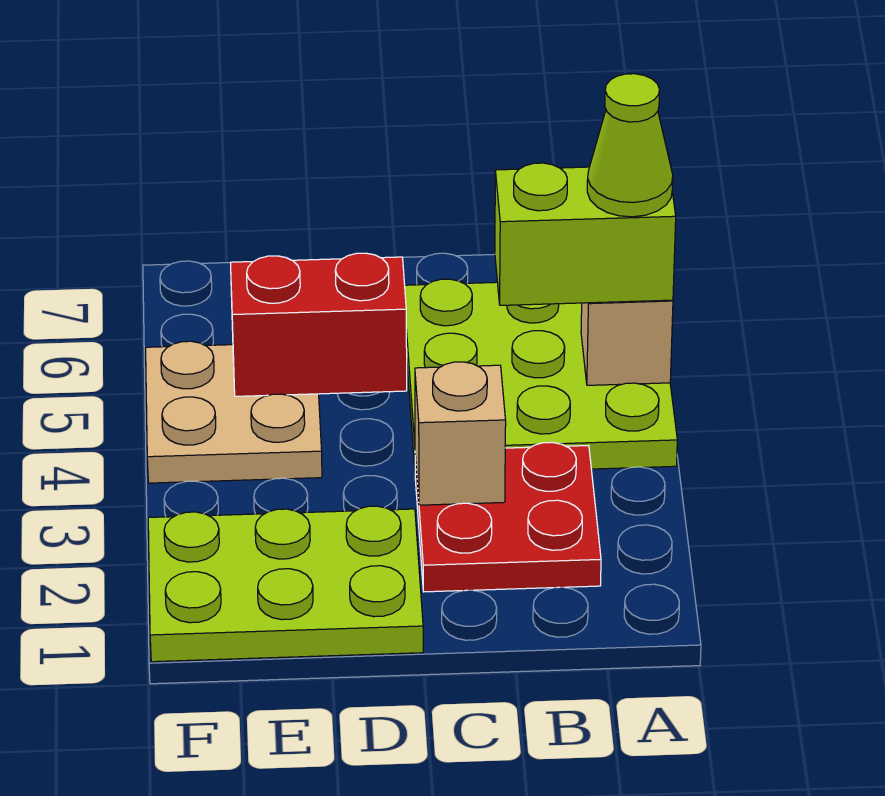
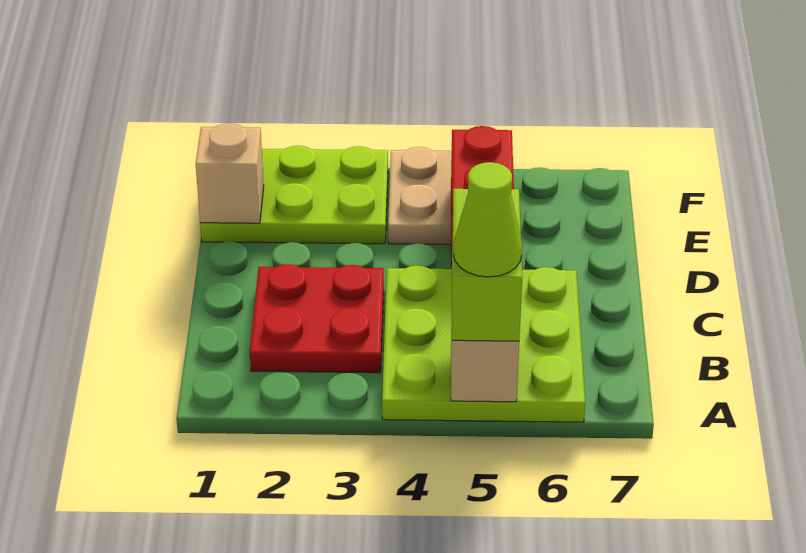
tan 1x1 brick [415,362,506,505] -> tan 1x1 brick moved to [196,123,264,223]
lime 2x3 plate [148,506,423,662] -> lime 2x3 plate turned to [200,146,388,244]

